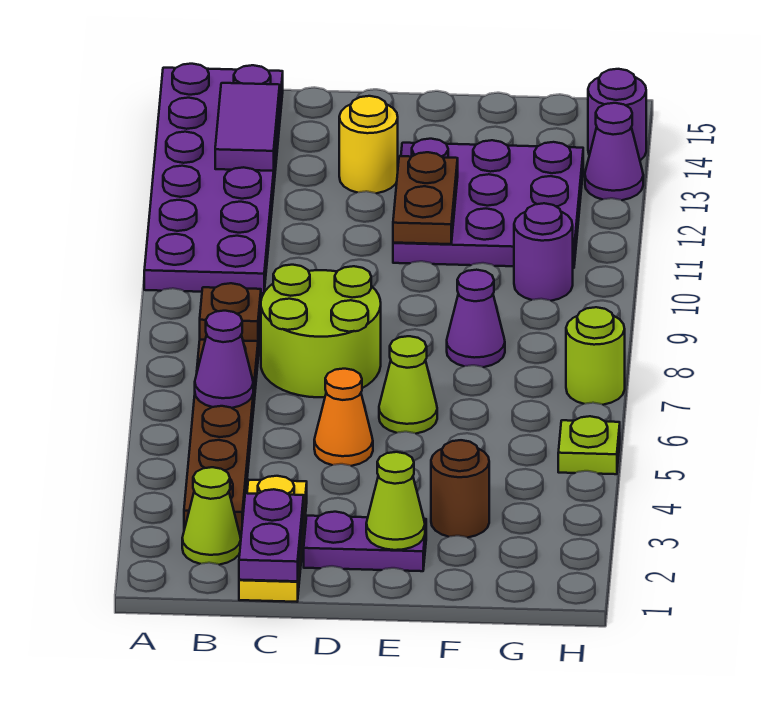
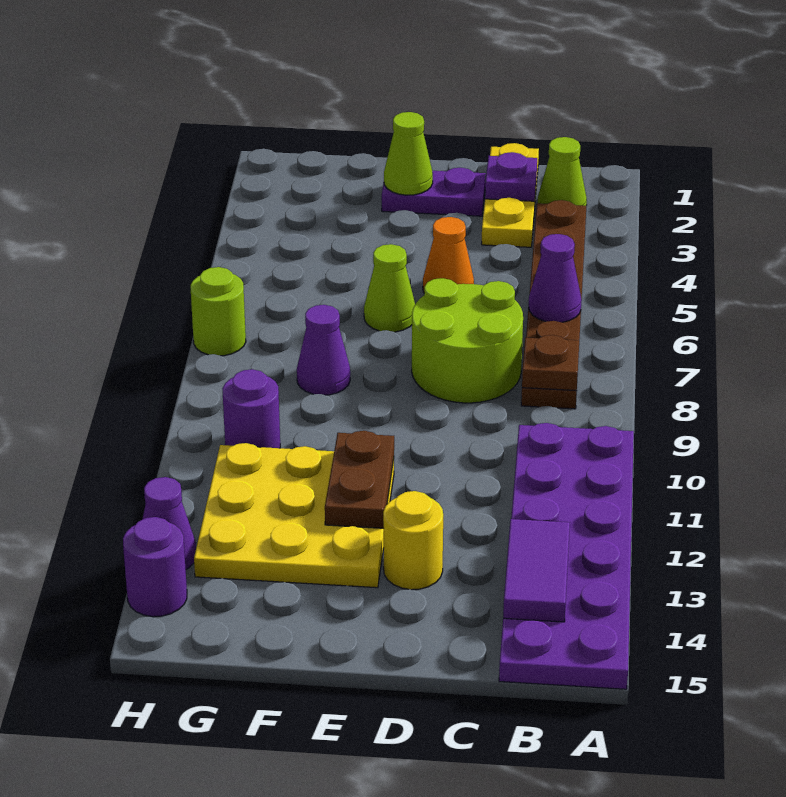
purple 1x2 plate [239,489,304,581] -> purple 1x1 plate [485,152,537,201]
purple 3x3 plate [393,139,583,268] -> yellow 3x3 plate [194,443,394,588]
brown 1x1 round brick [431,440,489,537] -> none
lime 1x1 plate [558,416,620,474] -> none

